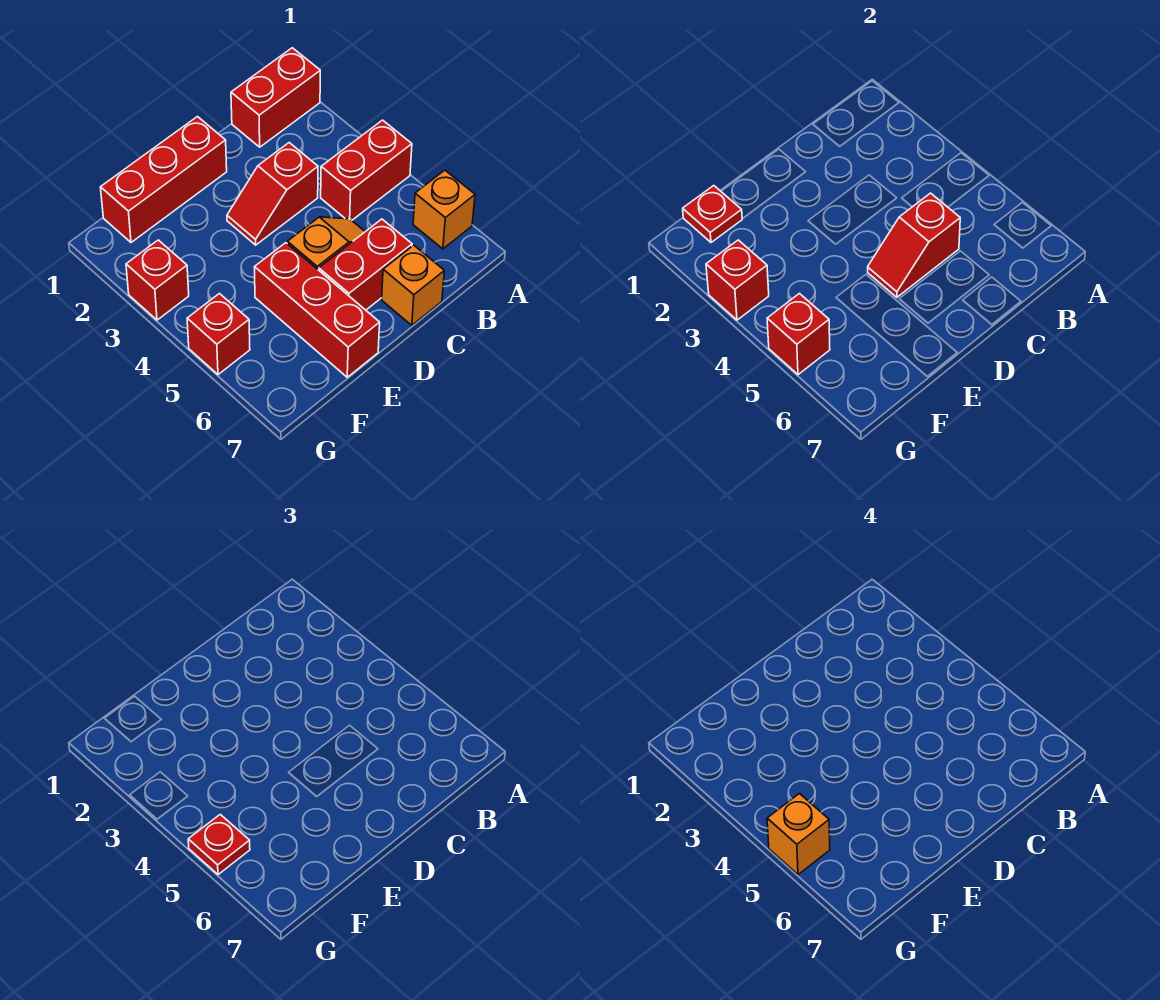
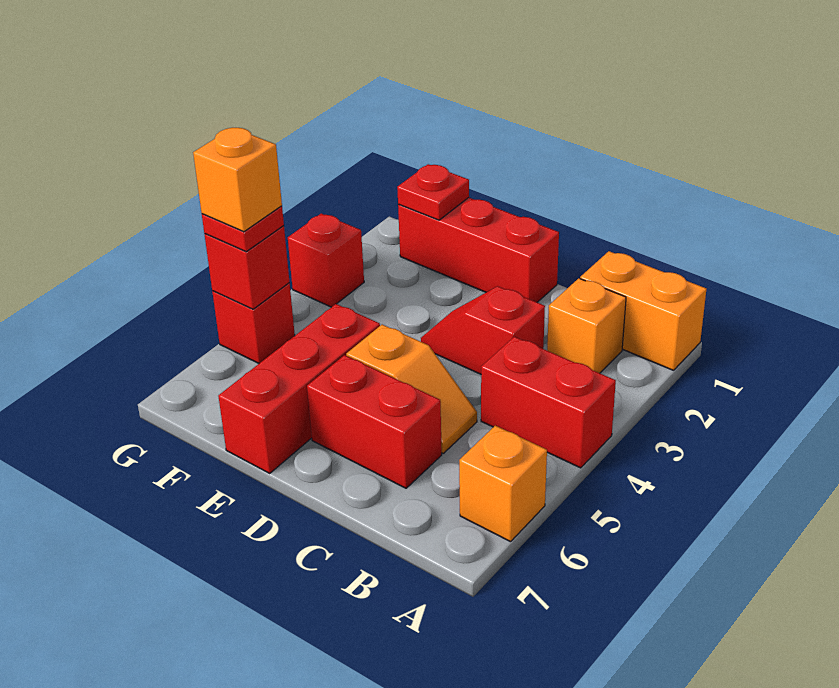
red 1x2 brick [231,48,320,147] -> orange 1x2 brick [580,251,706,370]
red 1x2 slope [868,193,960,297] -> none
orange 1x1 brick [382,245,444,325] -> orange 1x1 brick moved to [547,278,626,373]
red 1x1 brick [706,240,769,320] -> none

